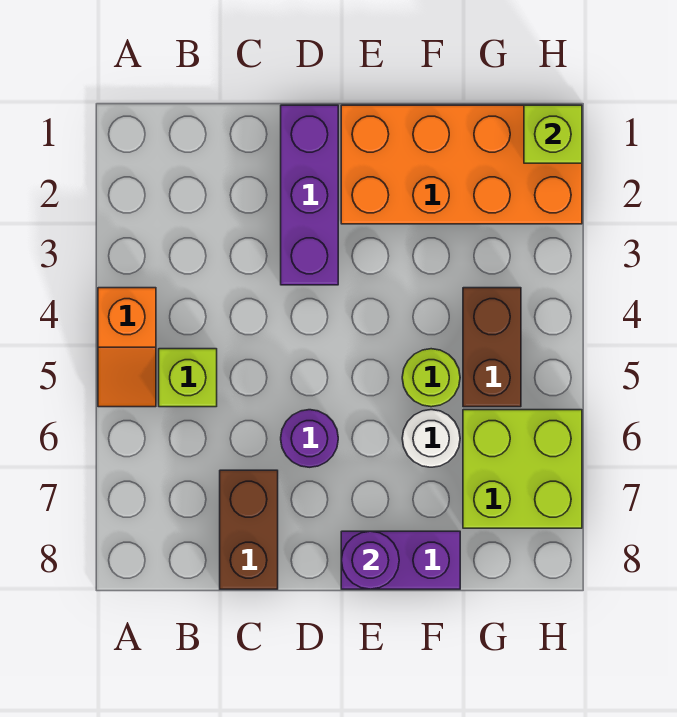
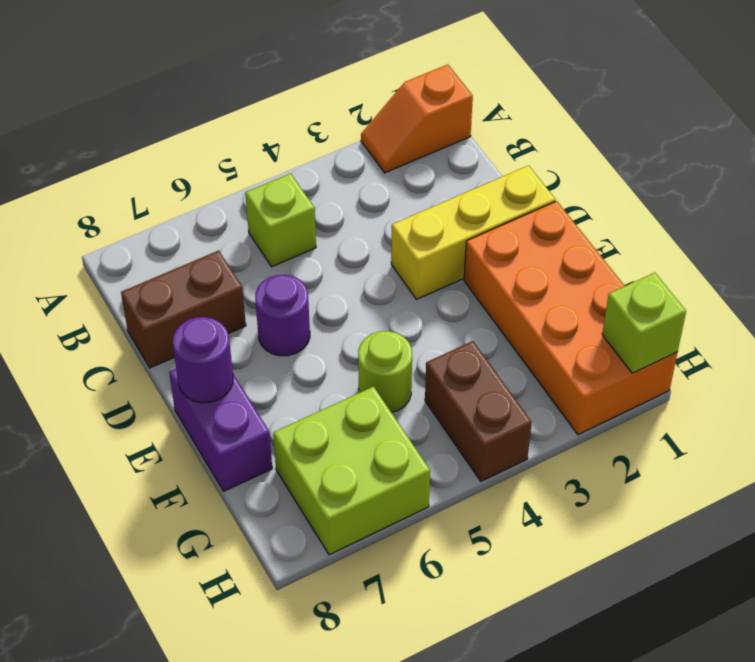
orange 1x2 slope [98,288,156,407] -> orange 1x2 slope moved to [361,65,473,173]
purple 1x3 brick [281,105,338,285] -> yellow 1x3 brick [391,166,556,300]
white 1x1 round brick [402,410,460,467] -> none
brown 1x2 brick [463,288,521,407] -> brown 1x2 brick turned to [425,341,532,481]

